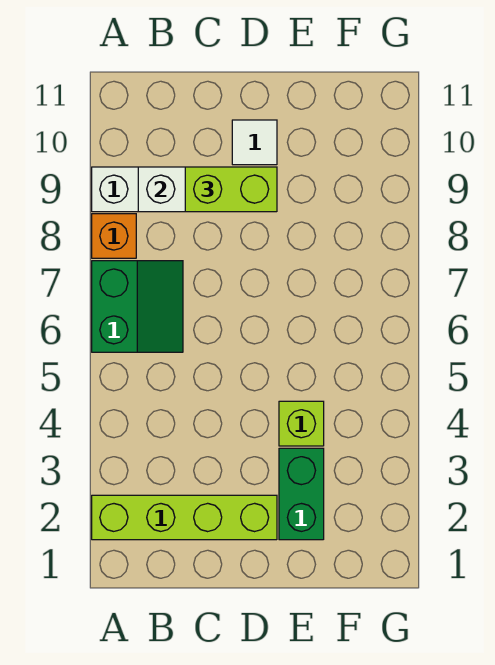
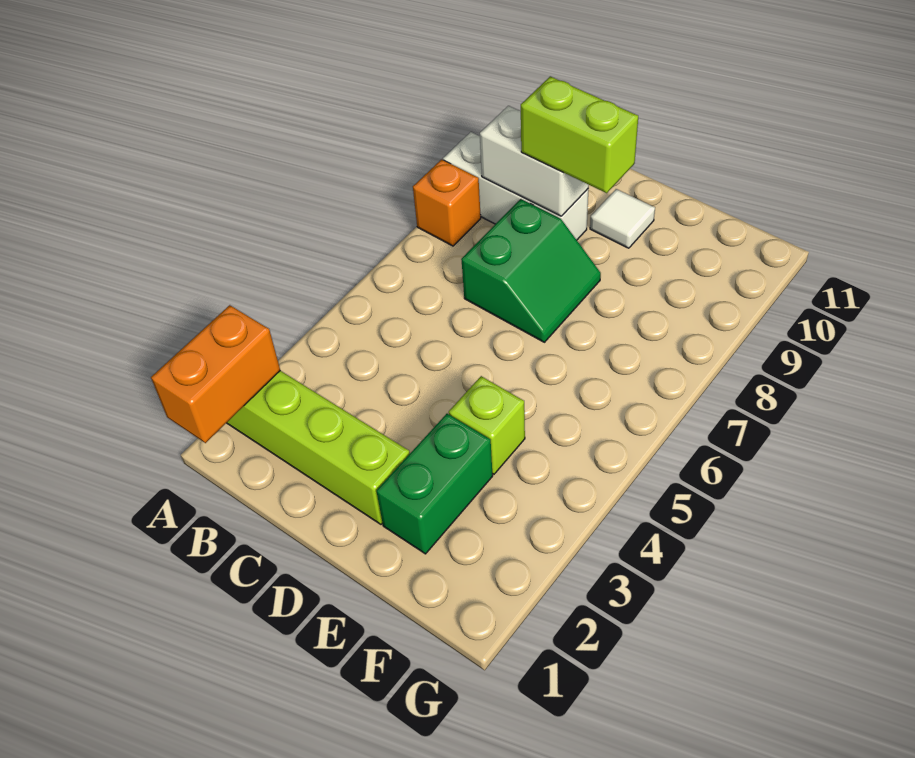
none -> orange 1x2 brick [151,305,280,443]
green 2x2 slope [92,261,183,352] -> green 2x2 slope moved to [461,199,601,342]

